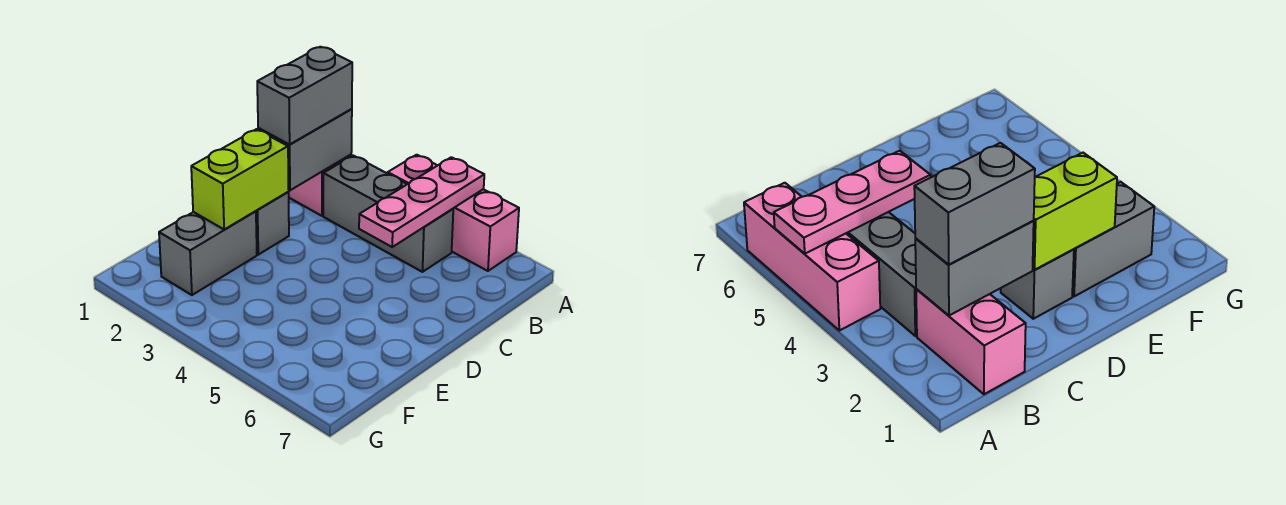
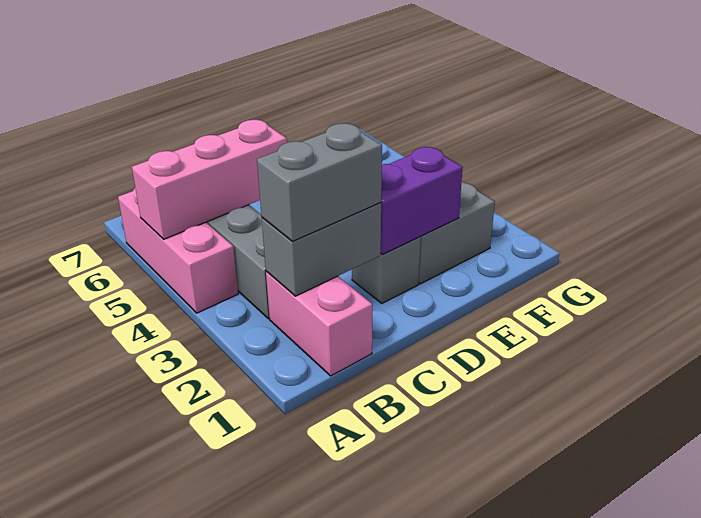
pink 1x3 plate [359,157,484,247] -> pink 1x3 brick [132,120,287,239]
lime 1x2 brick [191,129,289,230] -> purple 1x2 brick [381,147,463,254]

